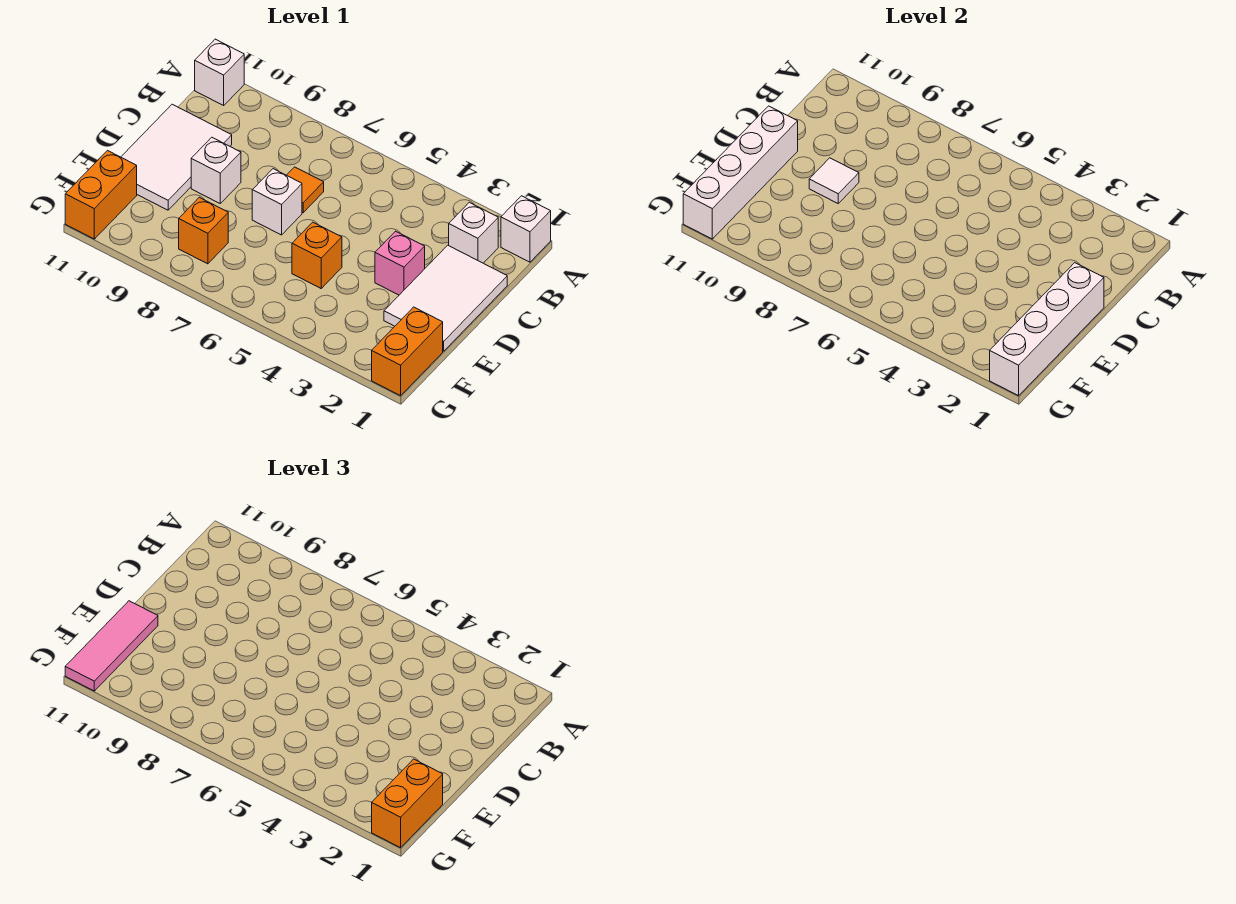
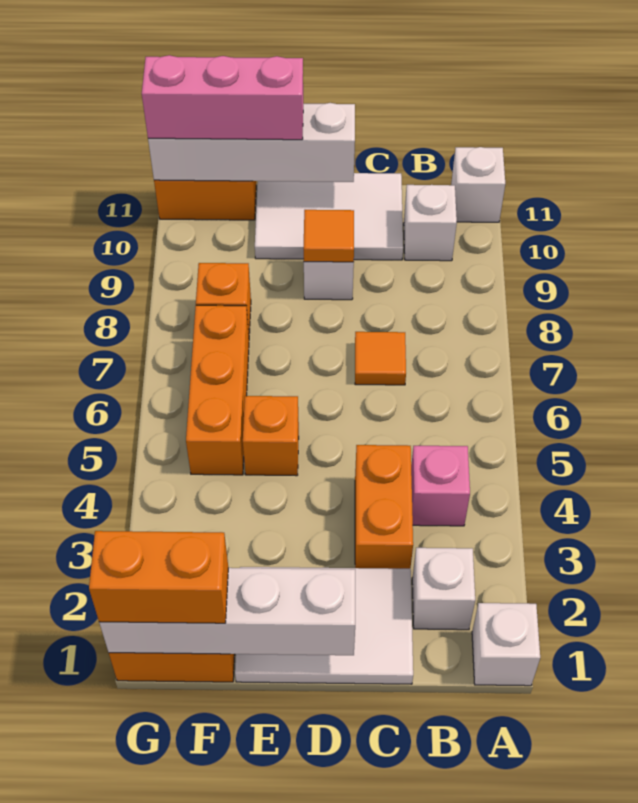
none -> orange 1x2 brick [355,445,413,569]
pink 1x1 brick [375,231,425,295] -> pink 1x1 brick moved to [411,446,470,526]
white 1x1 brick [252,169,302,235] -> white 1x1 brick moved to [404,185,457,261]
white 1x1 tile [809,158,859,203] -> orange 1x1 tile [304,210,354,262]
pink 1x3 tile [65,601,158,691] -> pink 1x3 brick [142,55,303,140]
none -> orange 1x3 brick [186,305,249,475]

